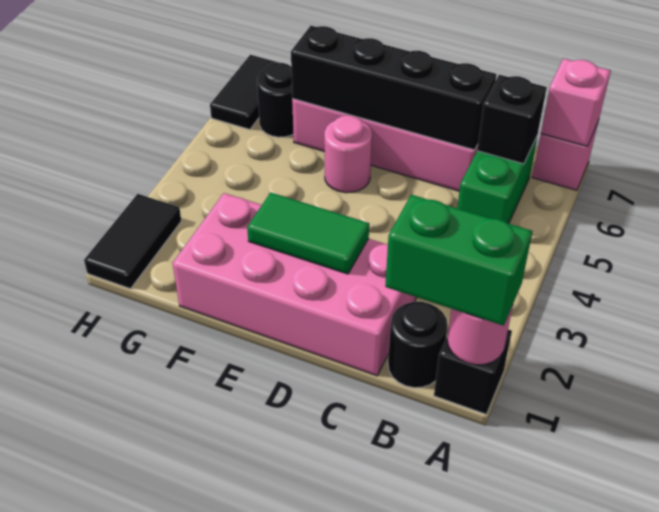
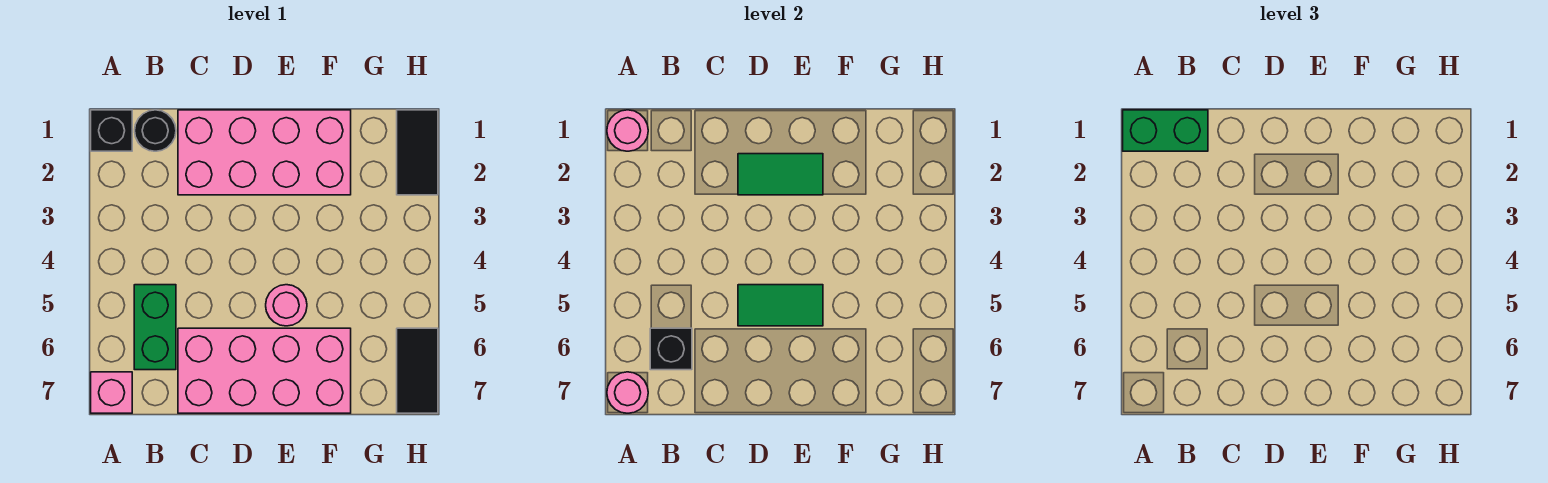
pink 1x1 brick [541,59,611,146] -> pink 1x1 round brick [607,372,648,413]
black 1x4 brick [291,26,497,150] -> none
none -> green 1x2 tile [738,285,823,326]
black 1x1 round brick [257,63,293,137] -> none

